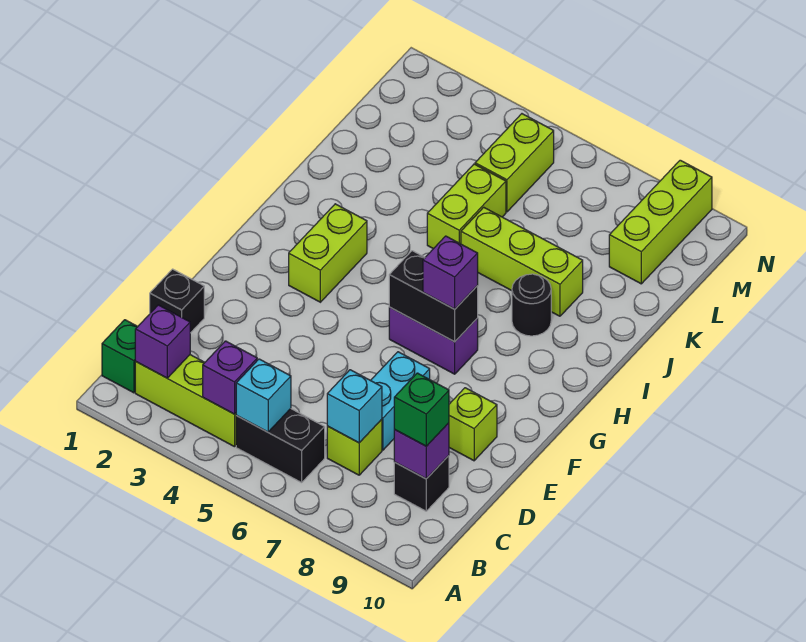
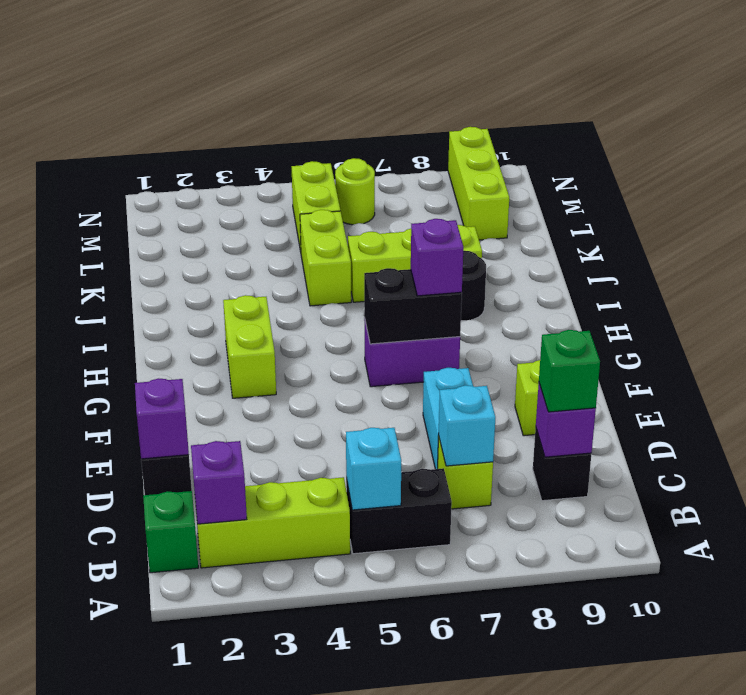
purple 1x1 brick [203,341,257,414] -> purple 1x1 brick moved to [135,378,189,459]
none -> lime 1x1 round brick [335,158,375,225]

